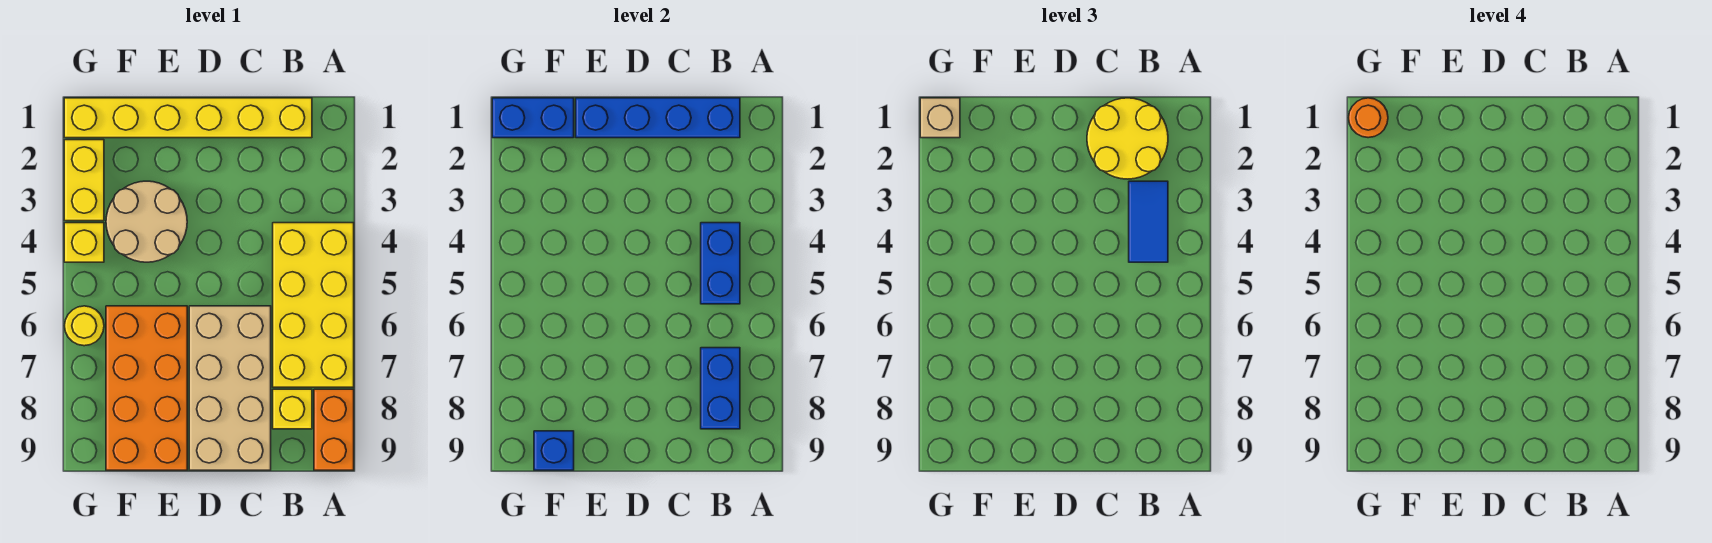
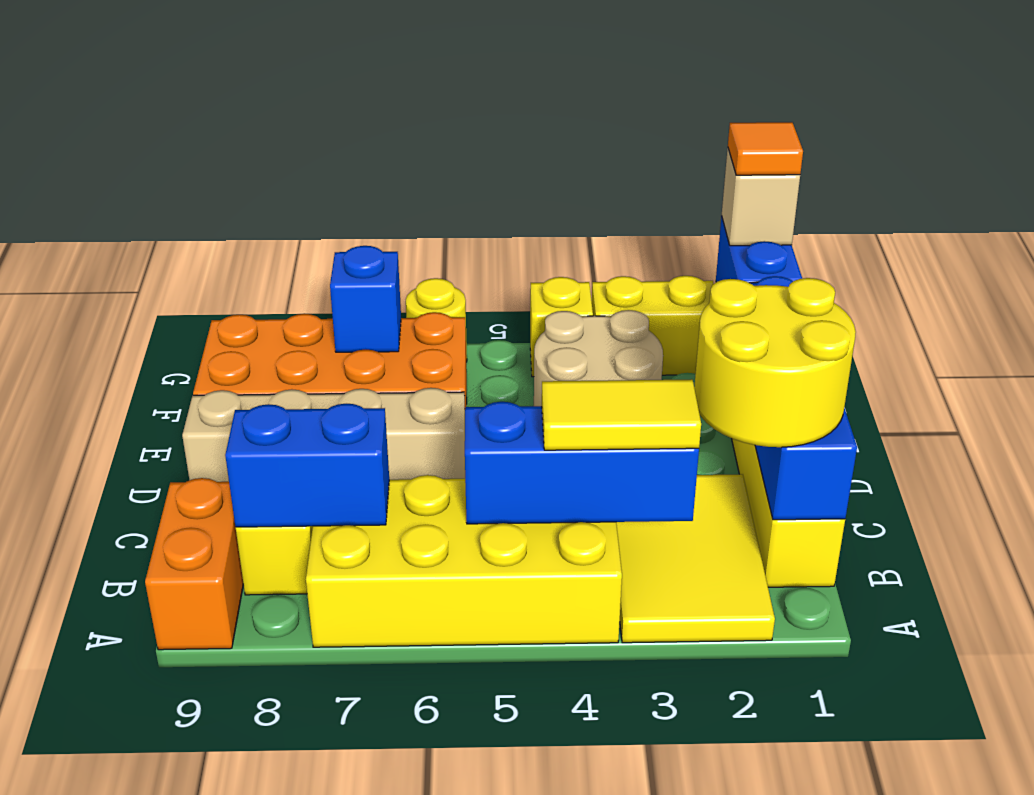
none -> yellow 2x3 tile [616,474,775,643]
orange 1x2 brick [314,389,354,470] -> orange 1x2 brick turned to [145,478,243,650]
blue 1x2 tile [1129,181,1168,262] -> yellow 1x2 tile [542,379,701,450]
blue 1x2 brick [701,223,740,304] -> blue 1x3 brick [465,402,699,524]
tan 2x4 brick [189,306,271,470] -> tan 1x4 brick [182,388,465,482]
blue 1x1 brick [534,431,574,470] -> blue 1x1 brick moved to [330,246,401,352]
orange 1x1 round brick [1348,98,1388,138] -> orange 1x1 tile [728,122,803,175]

